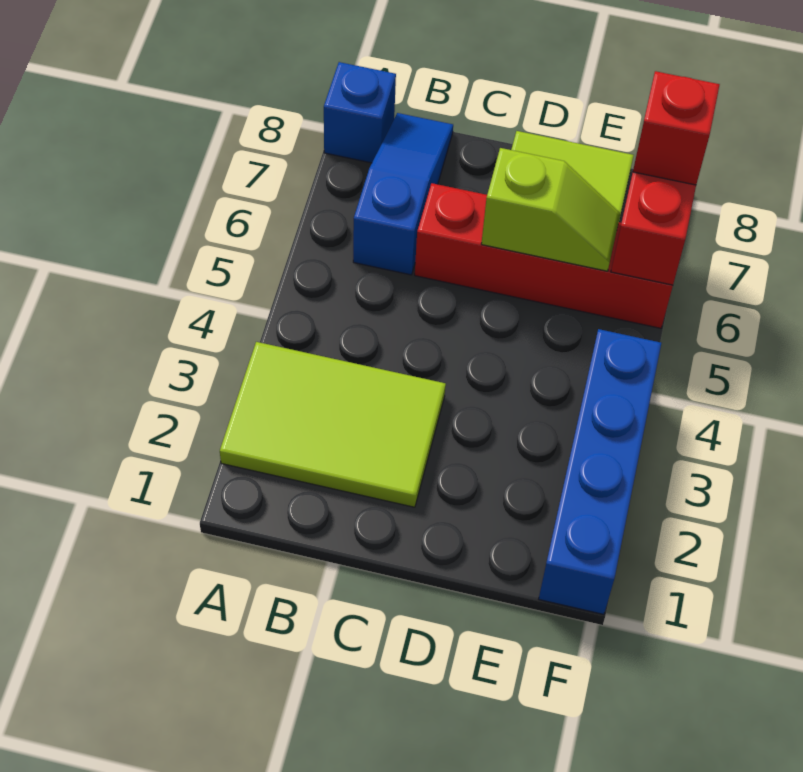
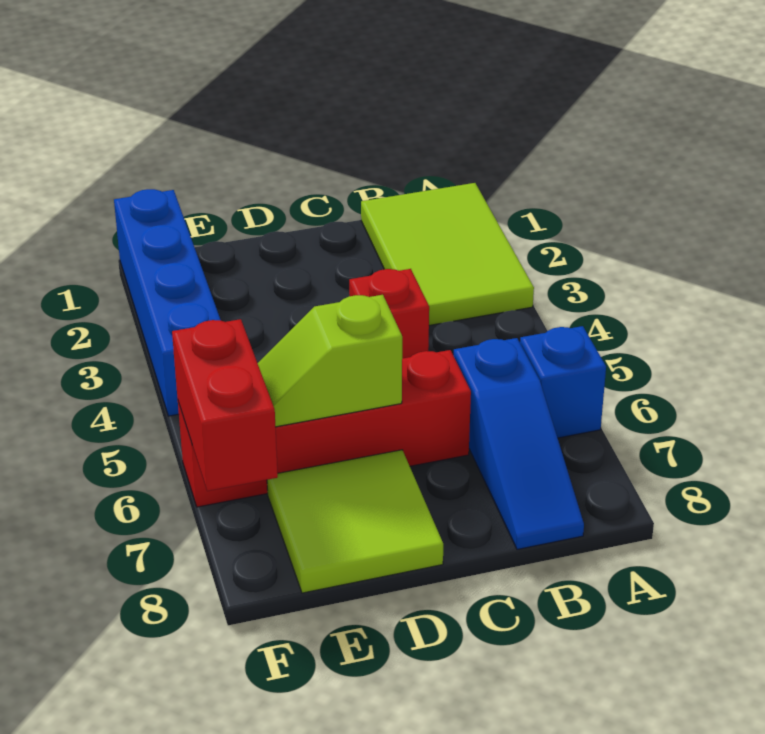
lime 2x3 tile [220,342,446,507] -> lime 2x3 tile turned to [361,183,534,325]
blue 1x1 brick [324,62,396,163] -> blue 1x1 brick moved to [520,326,606,438]
red 1x1 brick [633,71,720,185] -> red 1x1 brick moved to [349,269,429,359]

